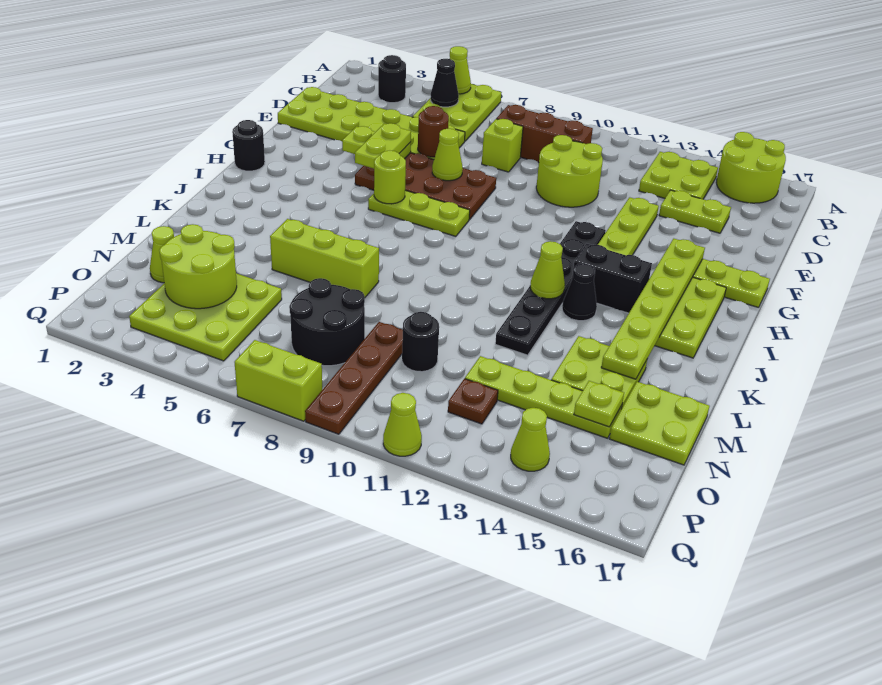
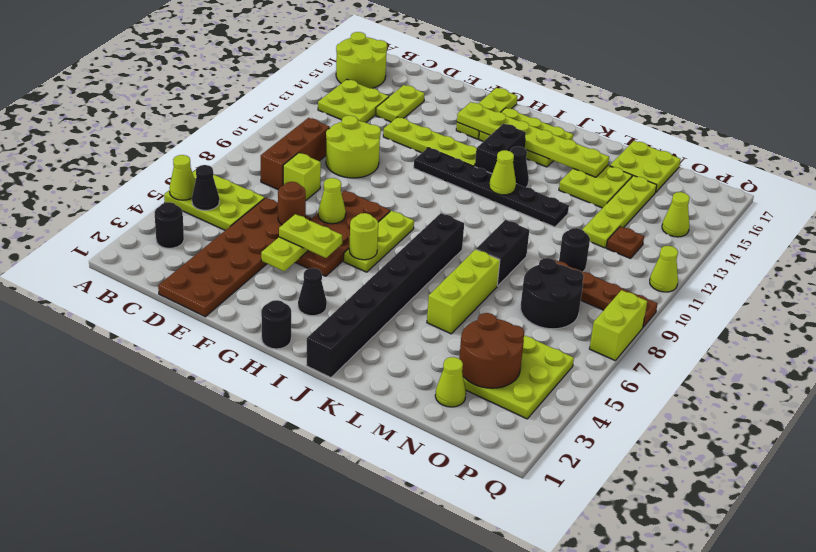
lime 2x6 plate [278,87,465,159] -> brown 2x6 plate [158,198,311,317]
none -> black 1x1 cone [298,268,327,316]
none -> black 1x8 brick [306,213,464,378]
none -> black 1x2 brick [476,220,529,286]
lime 2x2 round brick [159,224,237,309] -> brown 2x2 round brick [459,313,524,388]
lime 1x1 plate [574,381,624,427] -> none

